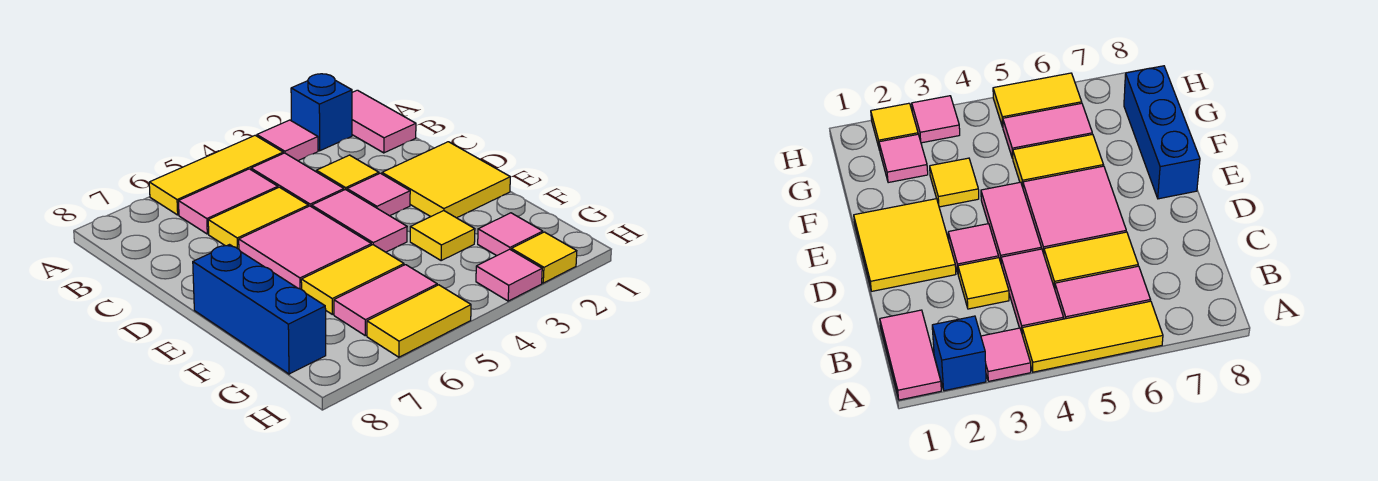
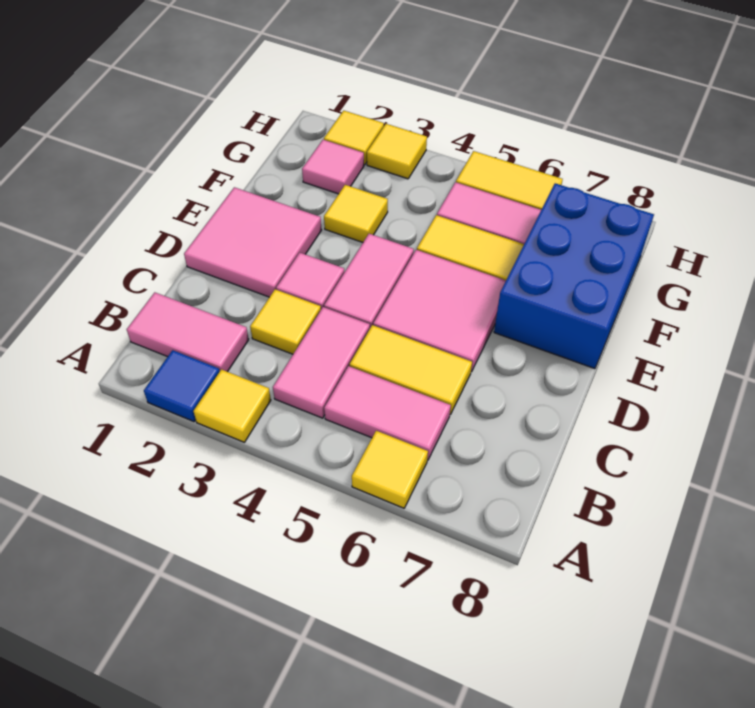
pink 1x2 tile [352,90,416,153] -> pink 1x2 tile turned to [127,292,249,372]
blue 1x1 brick [291,74,352,151] -> blue 1x1 tile [144,350,220,422]
pink 1x1 tile [257,120,318,161] -> yellow 1x1 tile [194,369,271,442]
yellow 1x3 tile [149,135,283,215] -> yellow 1x1 tile [352,431,428,508]
yellow 2x2 tile [382,142,510,218] -> pink 2x2 tile [184,187,322,297]
blue 1x3 brick [193,245,326,374] -> blue 2x3 brick [494,183,654,369]
pink 1x1 tile [476,249,542,301] -> yellow 1x1 tile [367,124,427,179]

